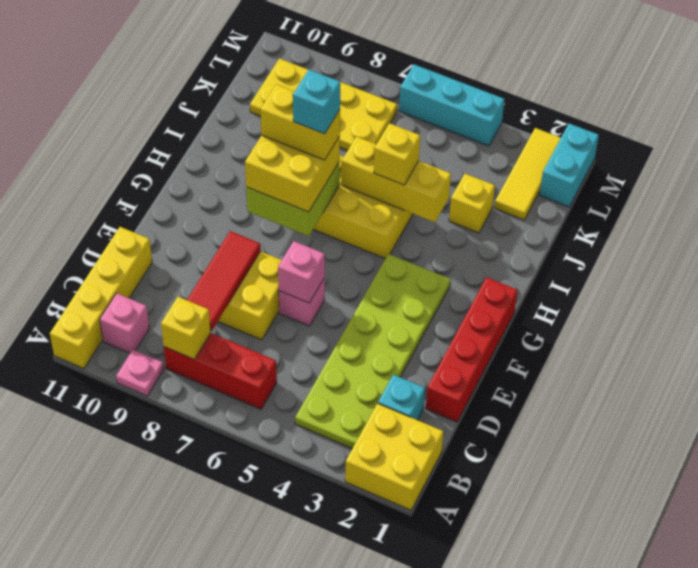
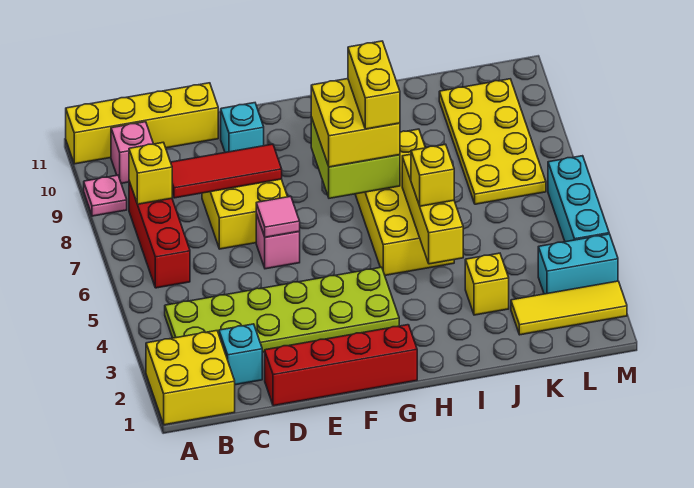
pink 1x1 brick [278,241,325,303] -> pink 1x1 tile [256,196,300,237]
cyan 1x1 brick [293,70,340,134] -> cyan 1x1 brick moved to [221,103,264,153]
cyan 1x2 brick [540,124,599,207] -> cyan 1x2 brick moved to [538,234,618,294]

